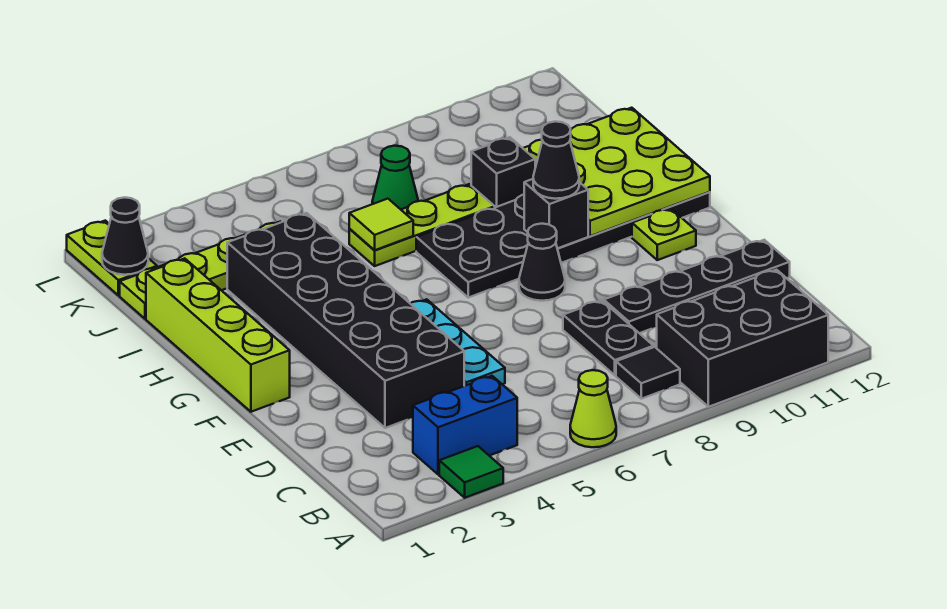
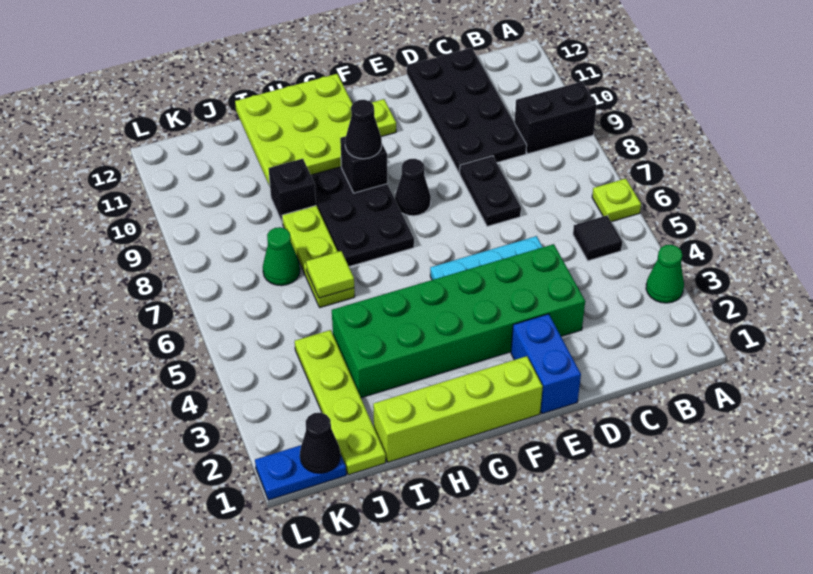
green 1x1 tile [439,446,503,498] -> green 1x1 cone [646,245,684,303]
lime 1x1 cone [570,370,616,447] -> lime 1x1 plate [592,179,641,222]
black 2x3 brick [657,270,828,407] -> black 1x2 brick [514,82,597,154]
blue 1x2 brick [413,376,517,475] -> blue 1x2 brick moved to [511,314,581,414]
black 1x1 tile [616,347,680,399] -> black 1x1 tile moved to [573,216,622,261]
black 1x2 plate [563,300,654,375] -> black 1x2 plate turned to [460,156,521,226]
black 2x6 brick [227,213,464,428] -> green 2x6 brick [332,244,585,398]
black 1x4 plate [604,240,790,333] -> black 2x4 plate [407,48,527,173]
lime 1x2 plate [67,221,157,295] -> blue 1x2 plate [255,445,346,500]

